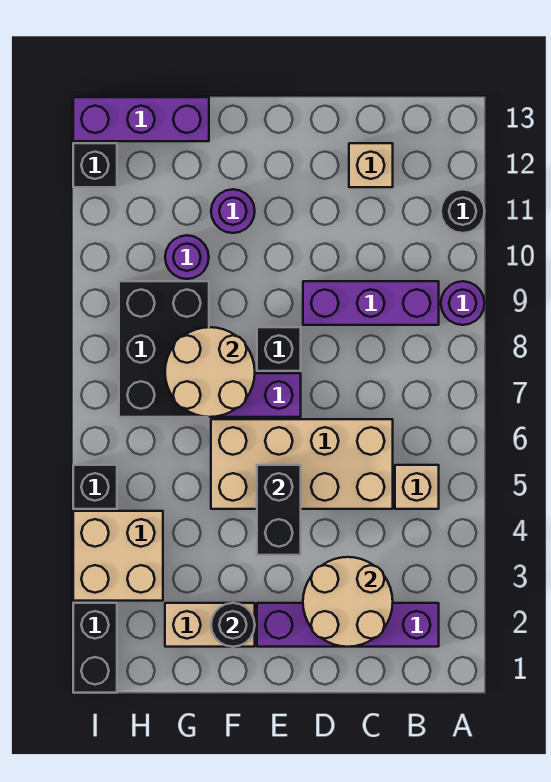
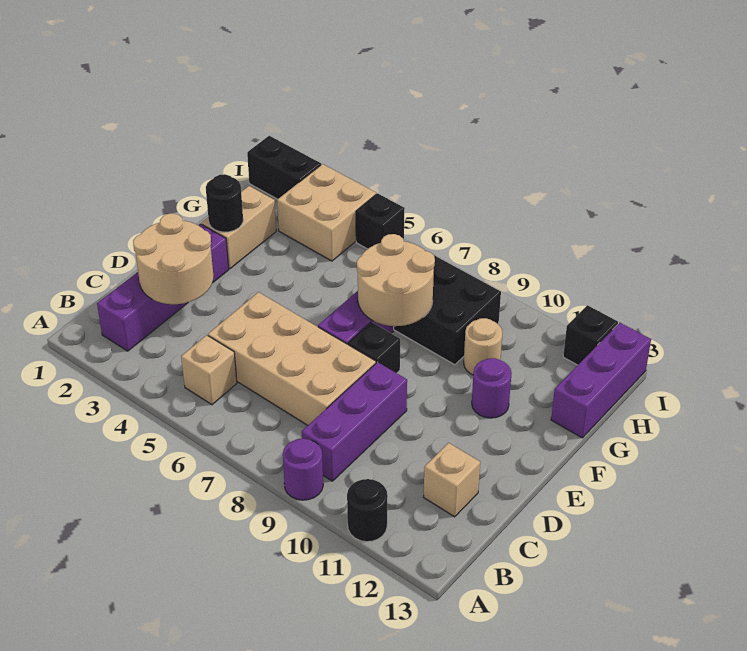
tan 2x4 brick [211,419,393,509] -> tan 2x4 brick turned to [208,292,376,425]
black 1x2 brick [257,465,301,555] -> none
purple 1x1 round brick [165,235,209,279] -> tan 1x1 round brick [464,318,502,375]

